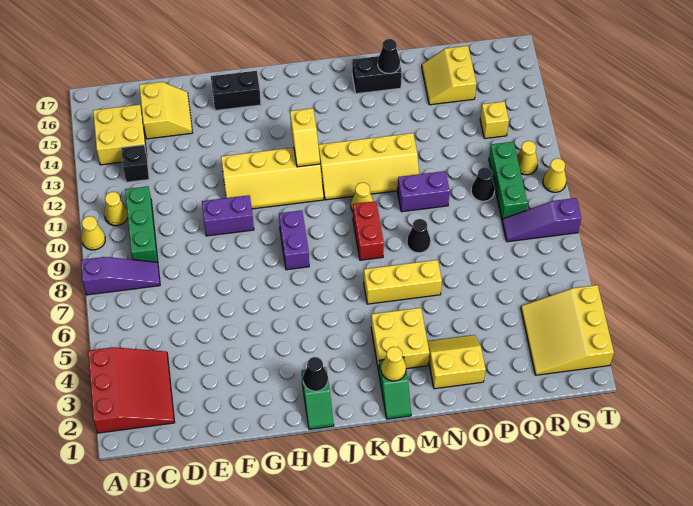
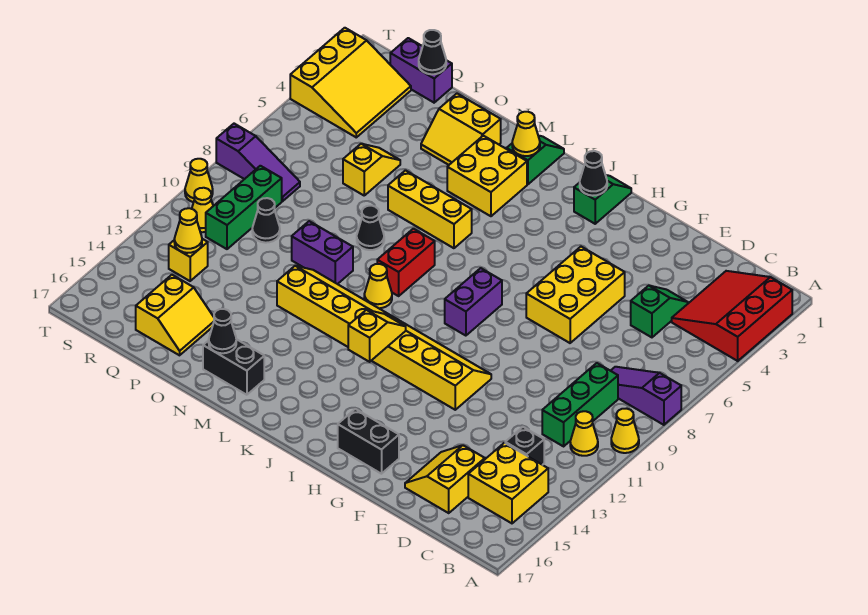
none -> green 1x2 slope [631,286,688,337]
none -> yellow 2x3 brick [526,247,625,343]
purple 1x2 brick [202,195,254,236] -> purple 1x2 brick moved to [390,38,452,103]
none -> yellow 1x2 slope [343,144,400,195]
none -> black 1x1 cone [419,30,446,74]
none -> yellow 1x1 cone [174,208,202,253]

